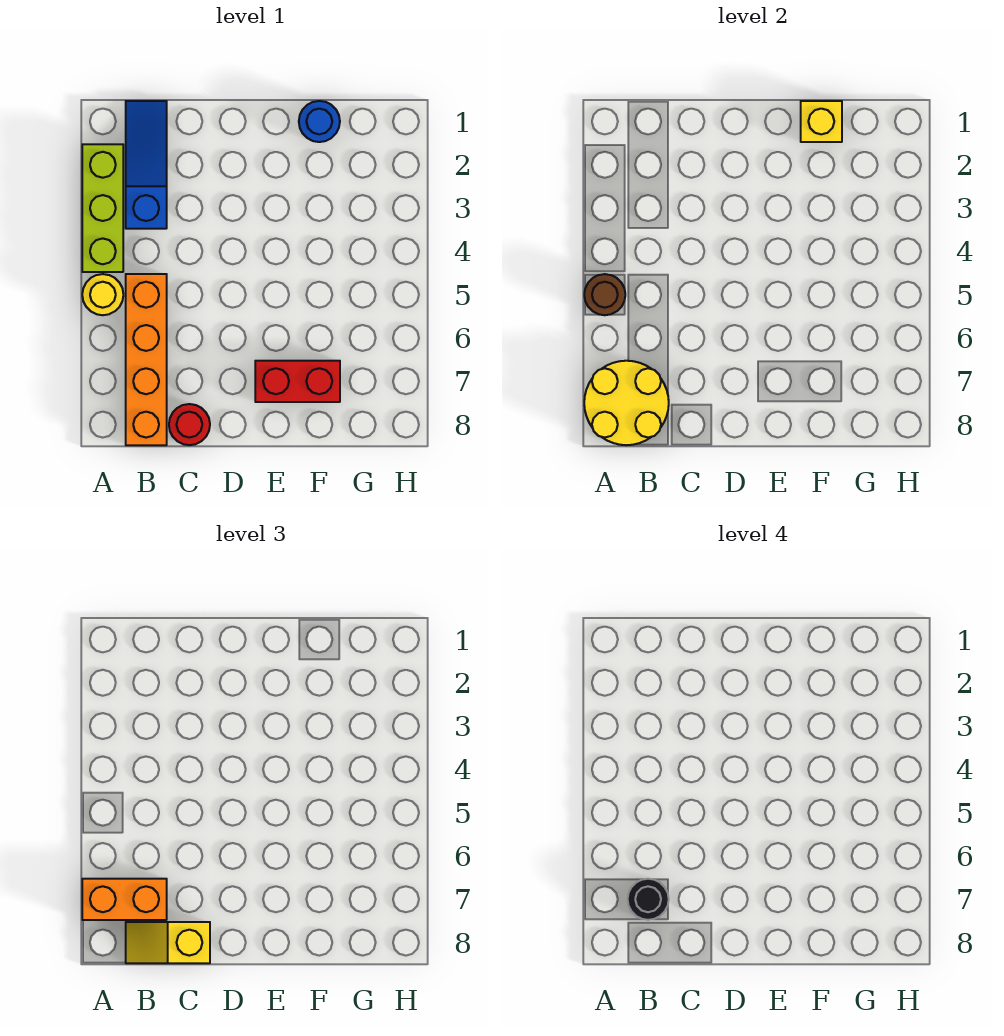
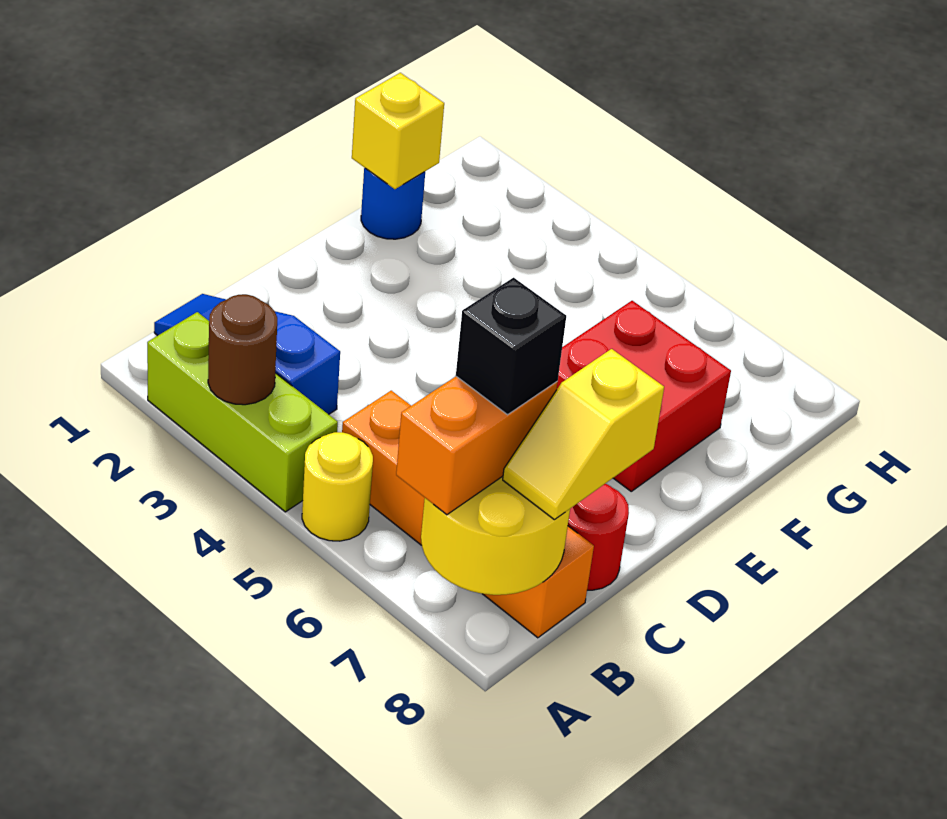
brown 1x1 round brick [584,274,625,315] -> brown 1x1 round brick moved to [208,294,277,405]
black 1x1 round brick [628,879,669,920] -> black 1x1 brick [456,278,566,415]
red 1x2 brick [255,361,340,402] -> red 2x2 brick [557,301,731,491]

